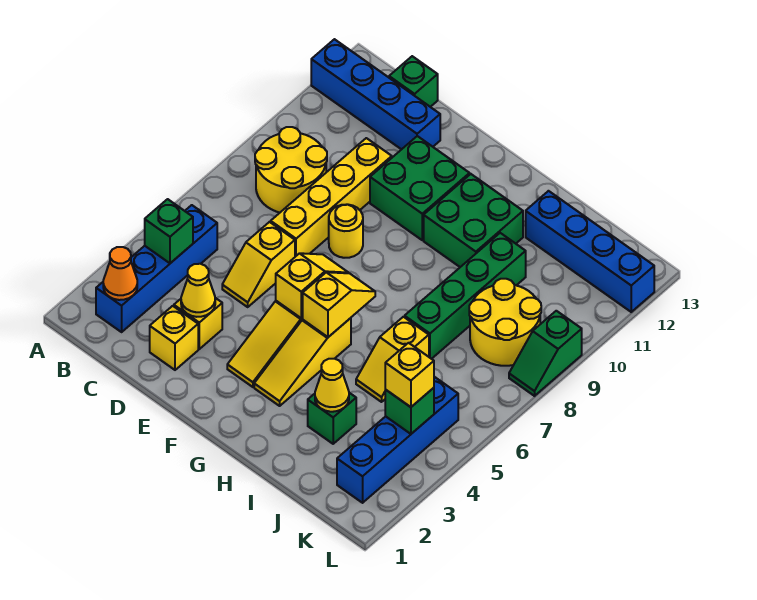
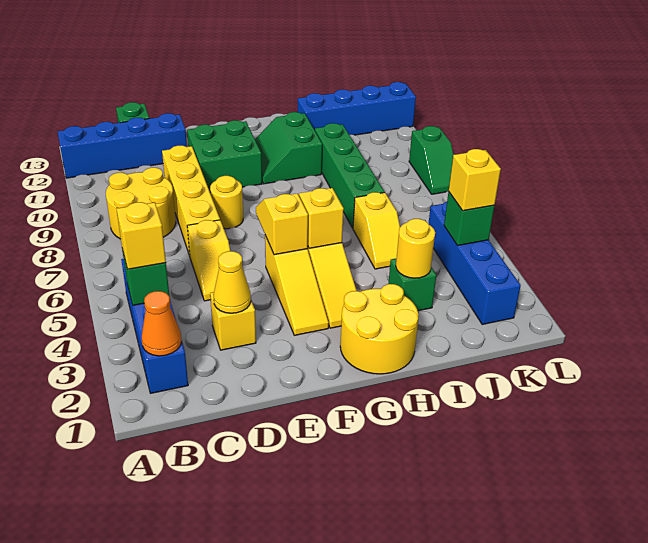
yellow 1x1 brick [150,306,198,370] -> yellow 1x1 brick moved to [117,202,166,269]
green 2x2 brick [424,174,523,267] -> green 2x2 slope [255,112,322,184]
yellow 1x1 cone [315,359,349,412] -> yellow 1x1 round brick [396,219,435,278]
yellow 2x2 round brick [469,279,541,366] -> yellow 2x2 round brick moved to [340,284,419,374]

